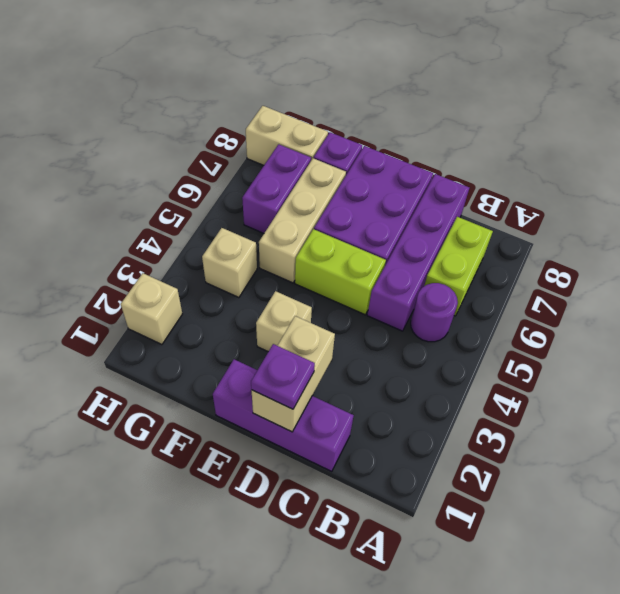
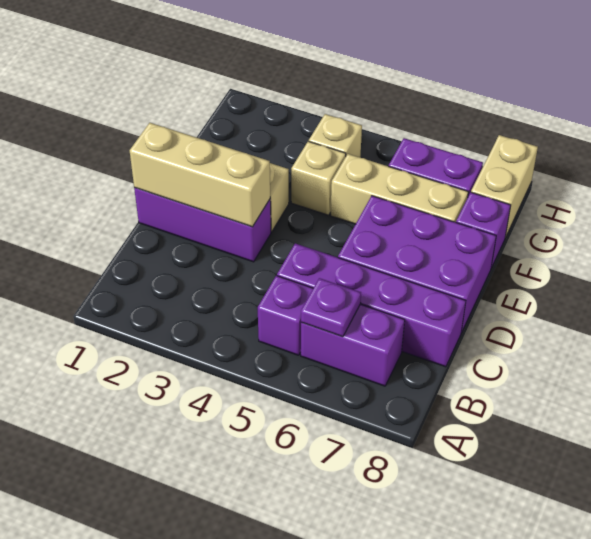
purple 1x1 round brick [411,283,458,342] -> purple 1x1 brick [258,275,313,355]
lime 1x2 brick [424,217,493,316] -> purple 1x2 brick [301,304,405,386]
purple 1x3 brick [213,359,354,472] -> purple 1x3 brick turned to [134,188,271,262]
tan 1x2 brick [252,316,335,432] -> tan 1x3 brick [130,123,270,227]
purple 1x1 plate [251,344,315,409] -> purple 1x1 plate moved to [301,278,361,337]
lime 1x2 brick [295,229,386,315] -> none
tan 1x1 brick [121,273,182,345] -> tan 1x1 brick moved to [291,141,346,215]

